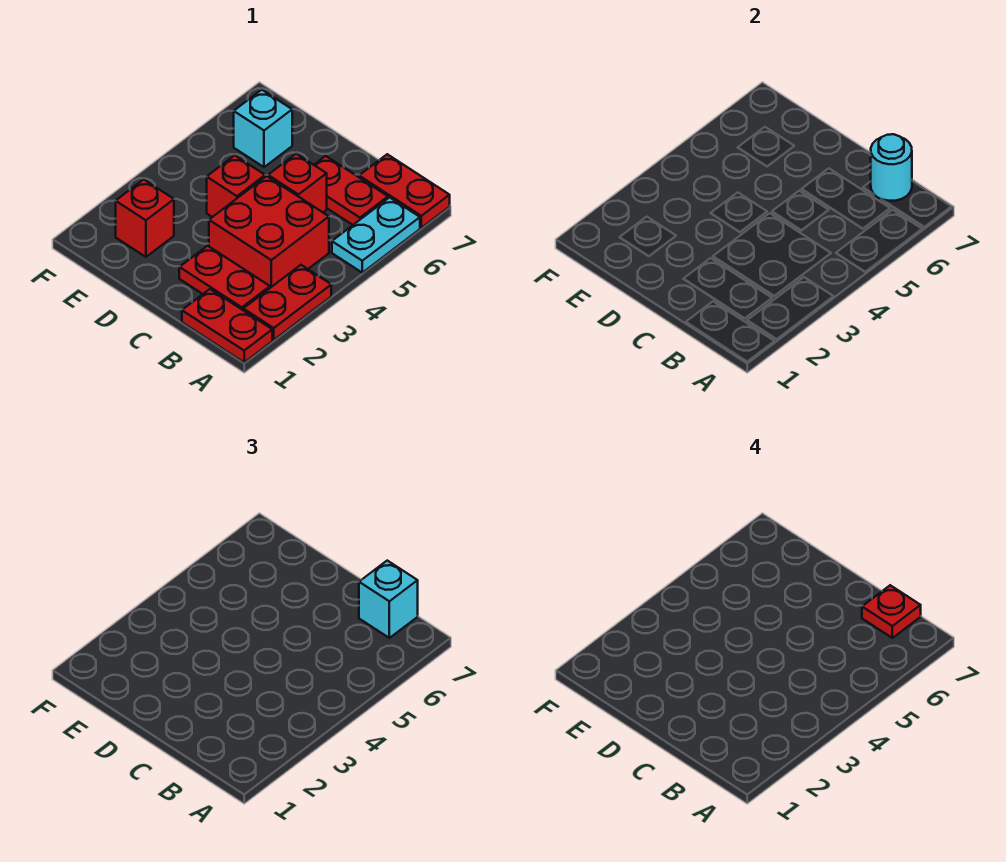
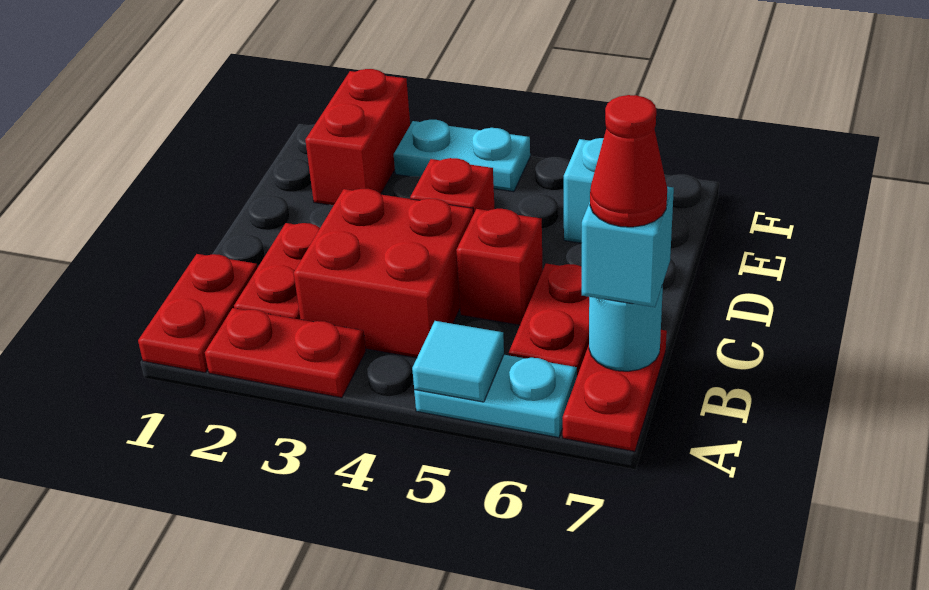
none -> cyan 1x1 tile [412,321,504,402]
red 1x1 plate [862,585,921,638] -> red 1x1 cone [590,95,667,227]
red 1x1 brick [116,179,174,257] -> red 1x2 brick [305,69,410,205]
none -> cyan 1x2 plate [394,120,530,192]

